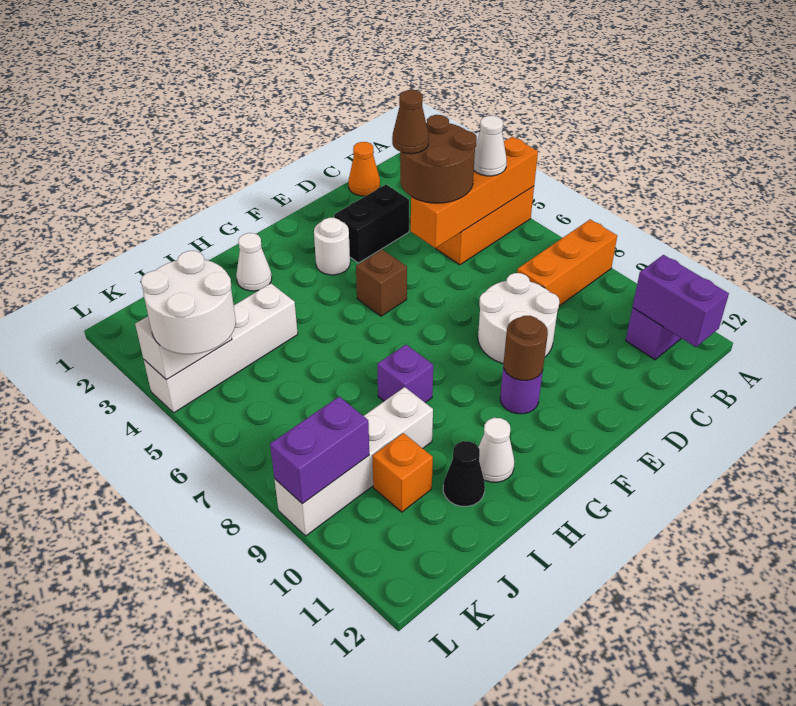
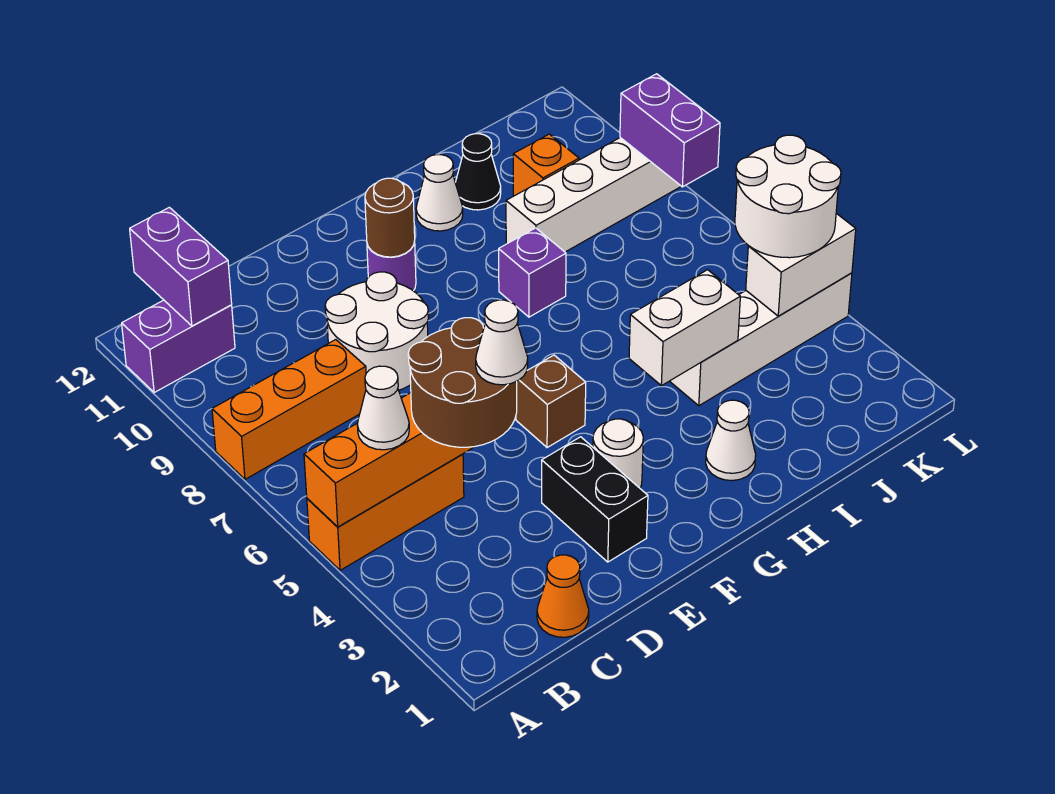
black 1x2 brick [334,185,409,263] -> black 1x2 brick turned to [542,437,648,562]
brown 1x1 cone [392,90,429,154] -> white 1x1 cone [476,300,528,385]
none -> white 1x2 brick [629,270,740,386]
purple 1x2 brick [270,397,369,504] -> purple 1x2 brick turned to [620,74,720,187]

